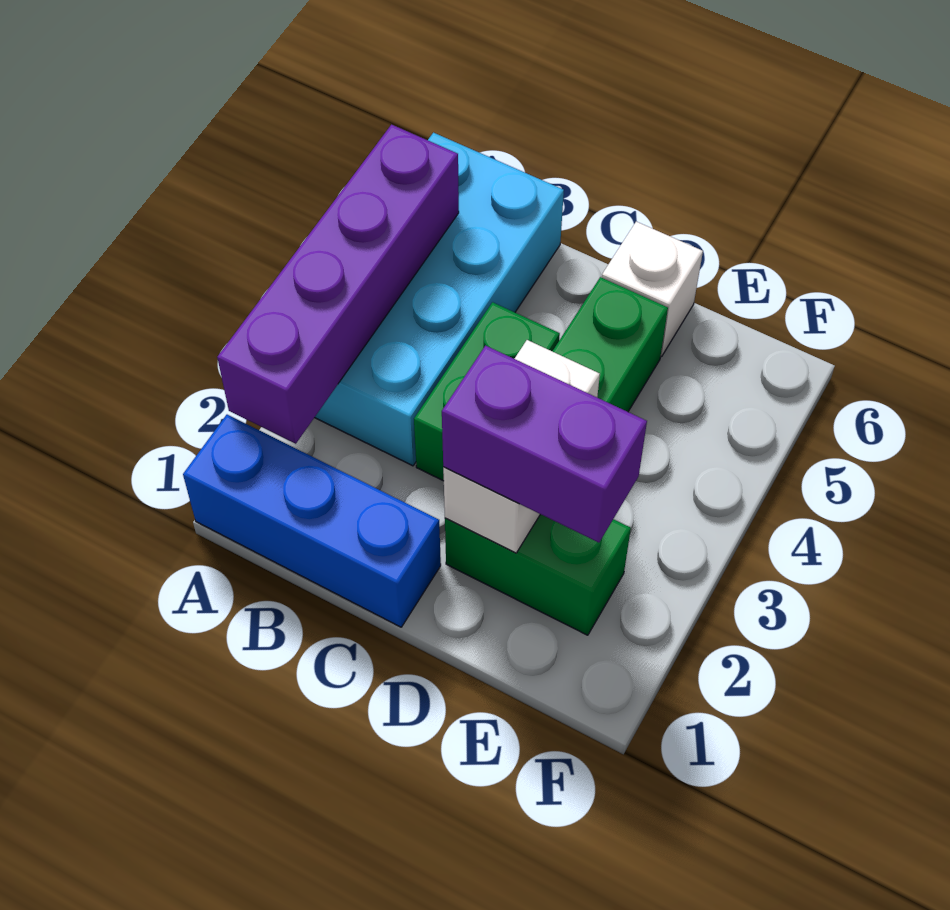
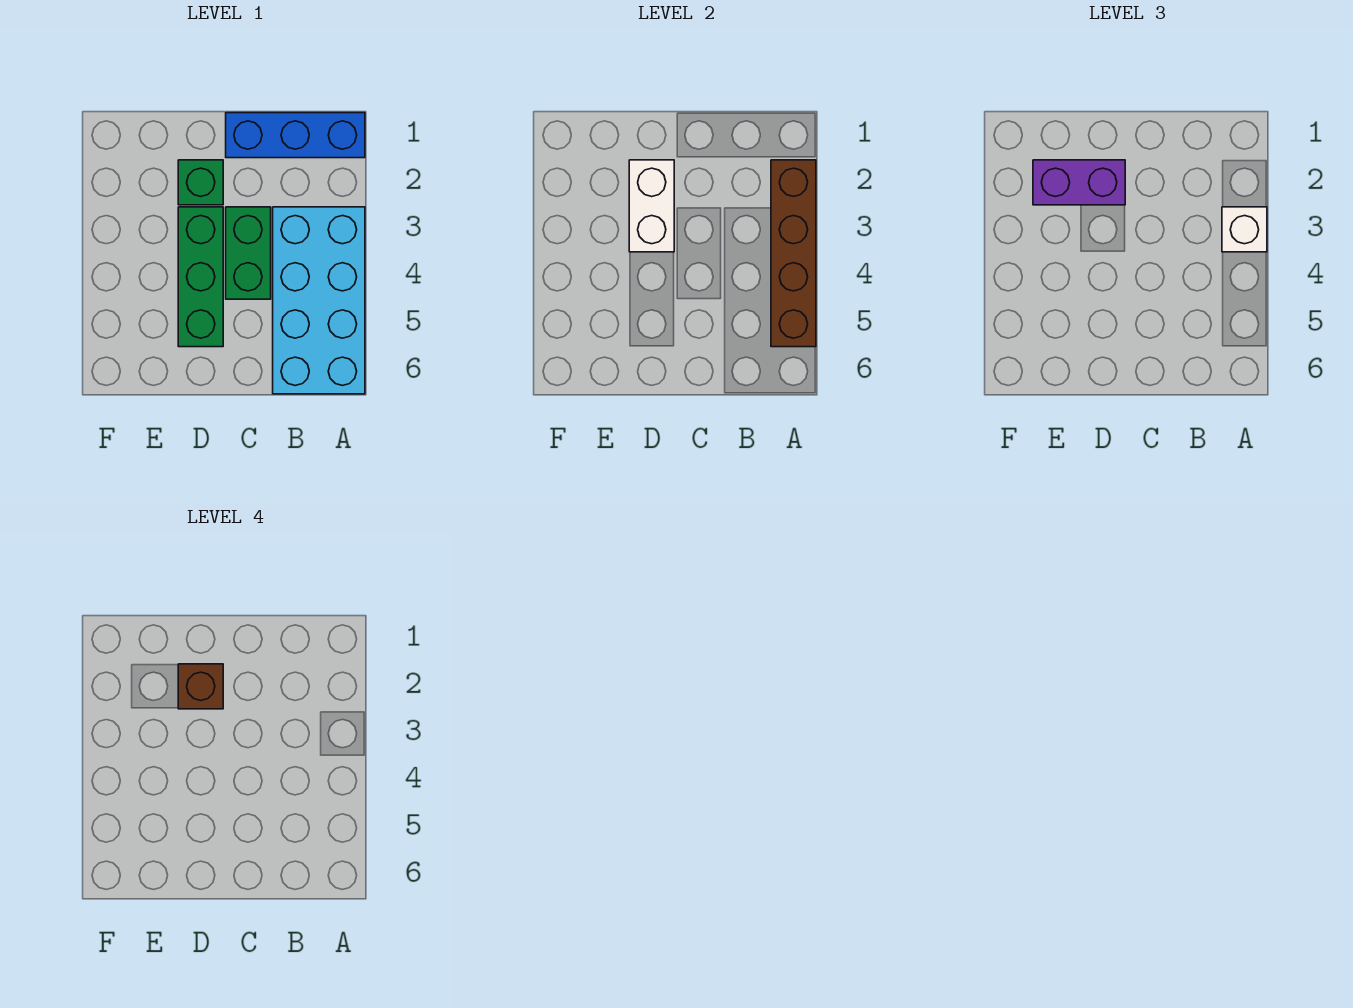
purple 1x4 brick [217,125,459,444] -> brown 1x4 brick [771,160,816,347]
green 1x2 brick [445,514,631,635] -> green 1x1 brick [178,160,223,205]
none -> brown 1x1 brick [178,664,223,709]
white 1x1 brick [602,222,703,357] -> white 1x1 brick moved to [1222,207,1267,252]

